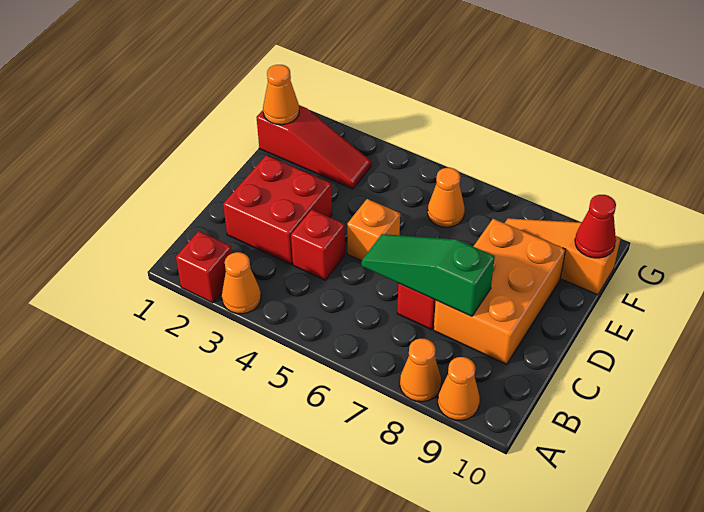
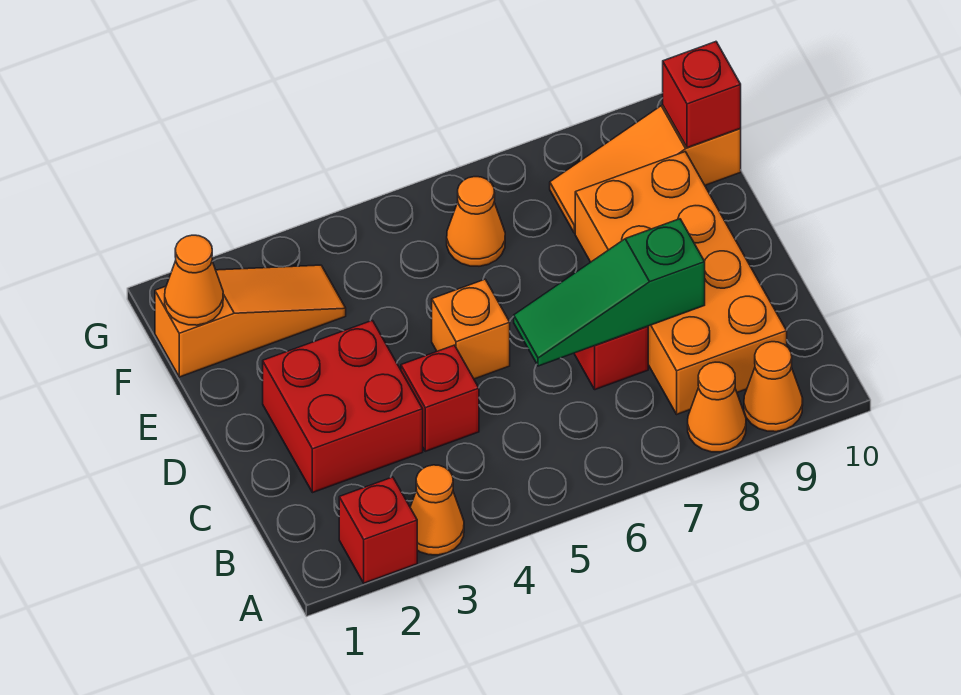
orange 2x3 brick [434,219,566,364] -> orange 2x4 brick [575,152,787,414]
red 1x3 slope [257,105,371,189] -> orange 1x3 slope [155,265,346,377]
red 1x1 cone [575,195,616,258] -> red 1x1 brick [663,42,741,148]

